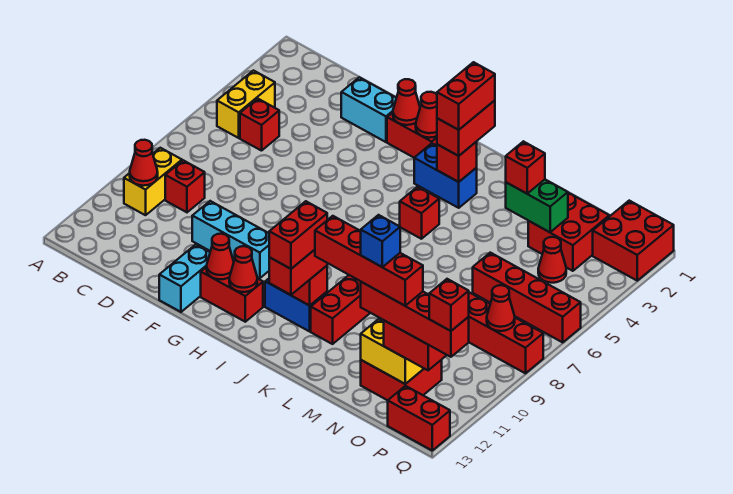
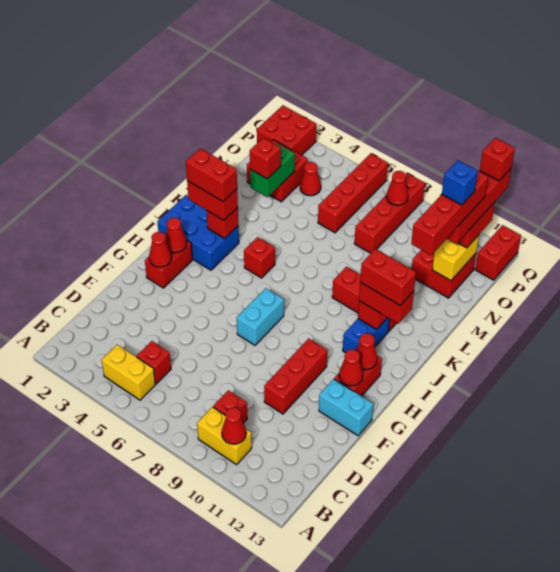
cyan 1x2 brick [341,77,396,142] -> cyan 1x2 brick moved to [237,288,284,345]
cyan 1x3 brick [192,201,269,278] -> red 1x3 brick [264,338,327,414]
blue 1x2 brick [414,143,477,208] -> blue 2x3 brick [157,195,239,270]

